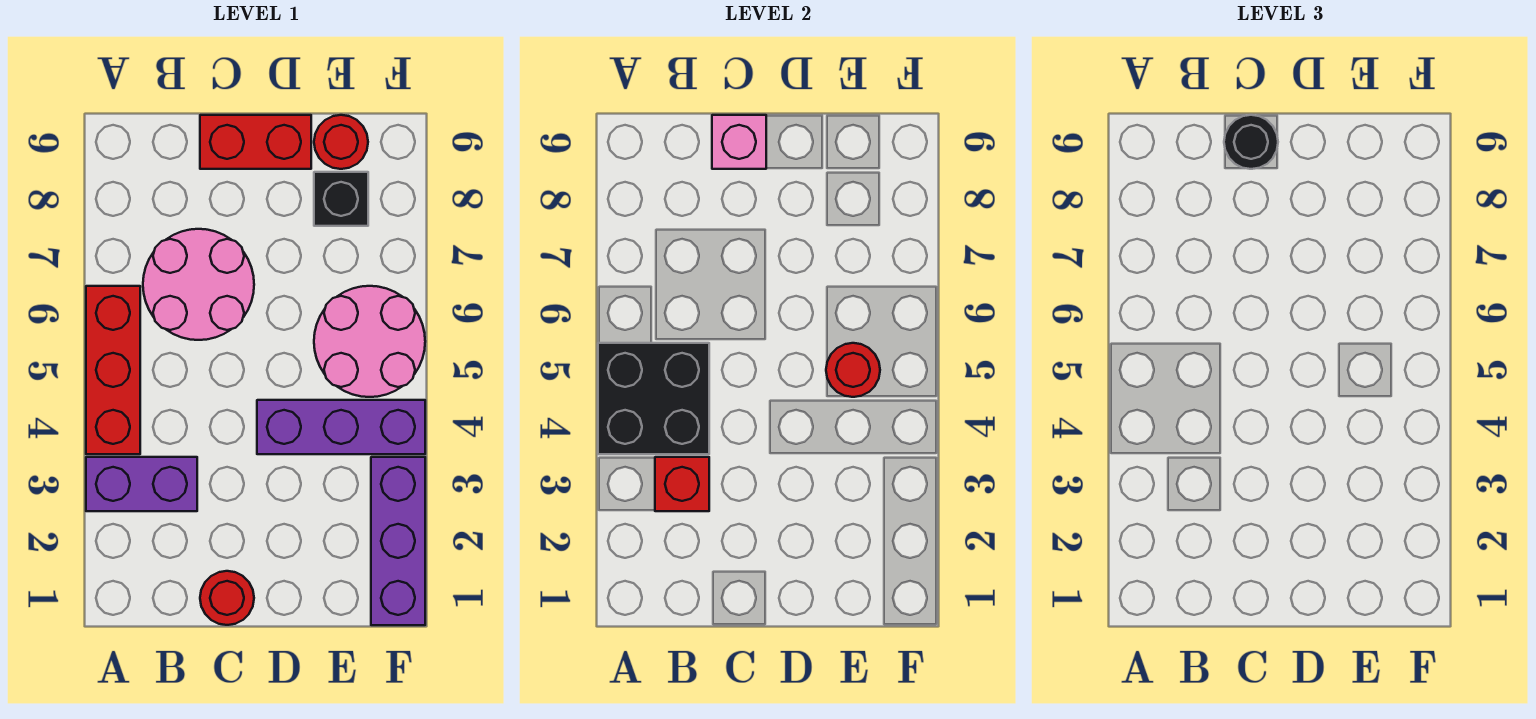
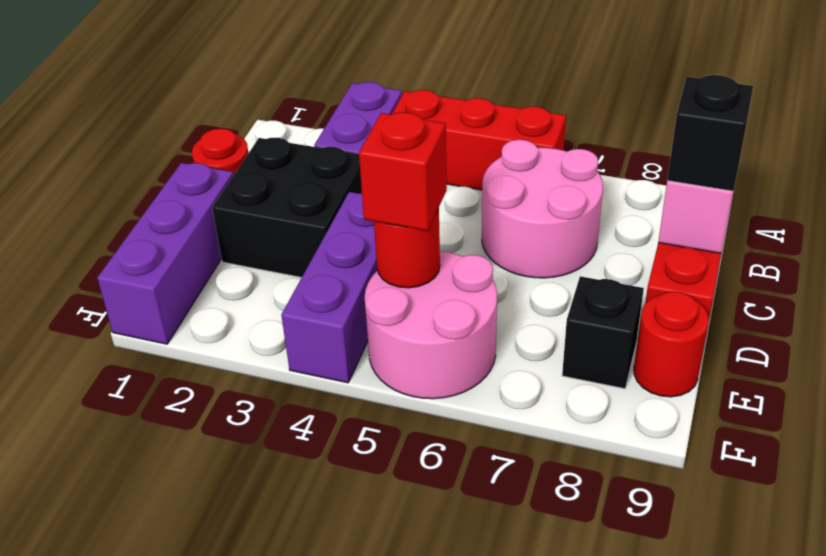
black 2x2 brick [598,343,709,454] -> black 2x2 brick moved to [212,138,362,277]
red 1x1 brick [655,457,709,511] -> red 1x1 brick moved to [359,112,447,231]
black 1x1 round brick [1224,115,1278,169] -> black 1x1 brick [667,75,753,191]
purple 1x3 brick [371,457,425,625] -> purple 1x3 brick turned to [97,163,234,344]

